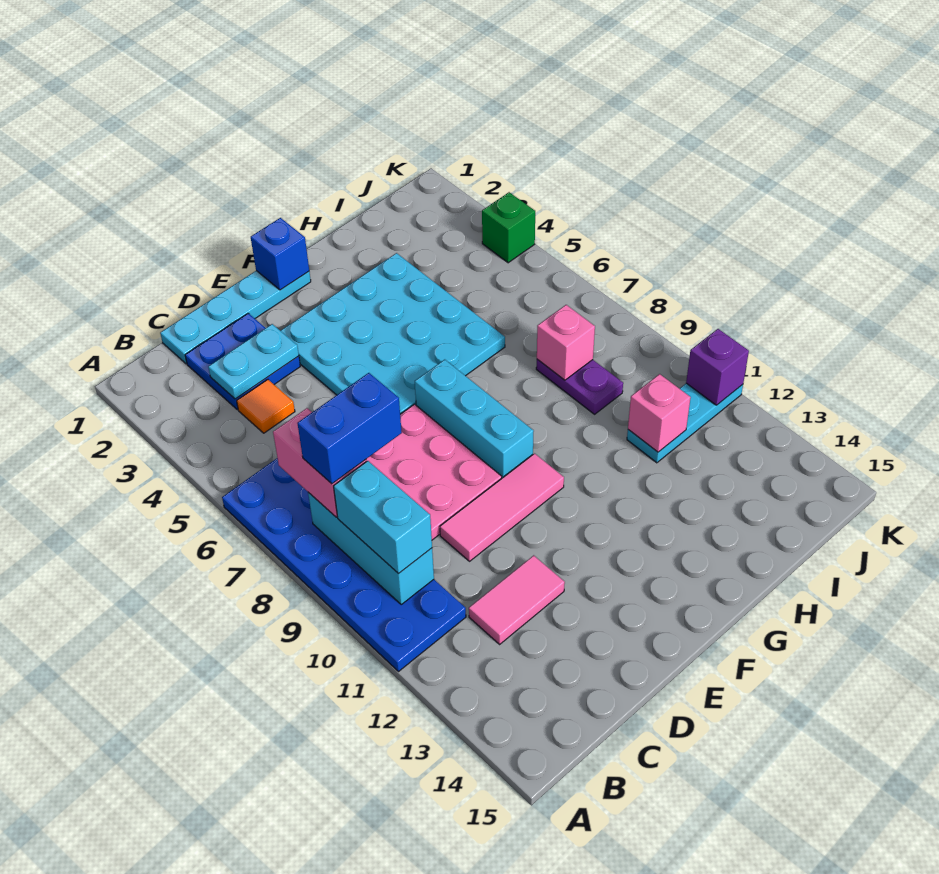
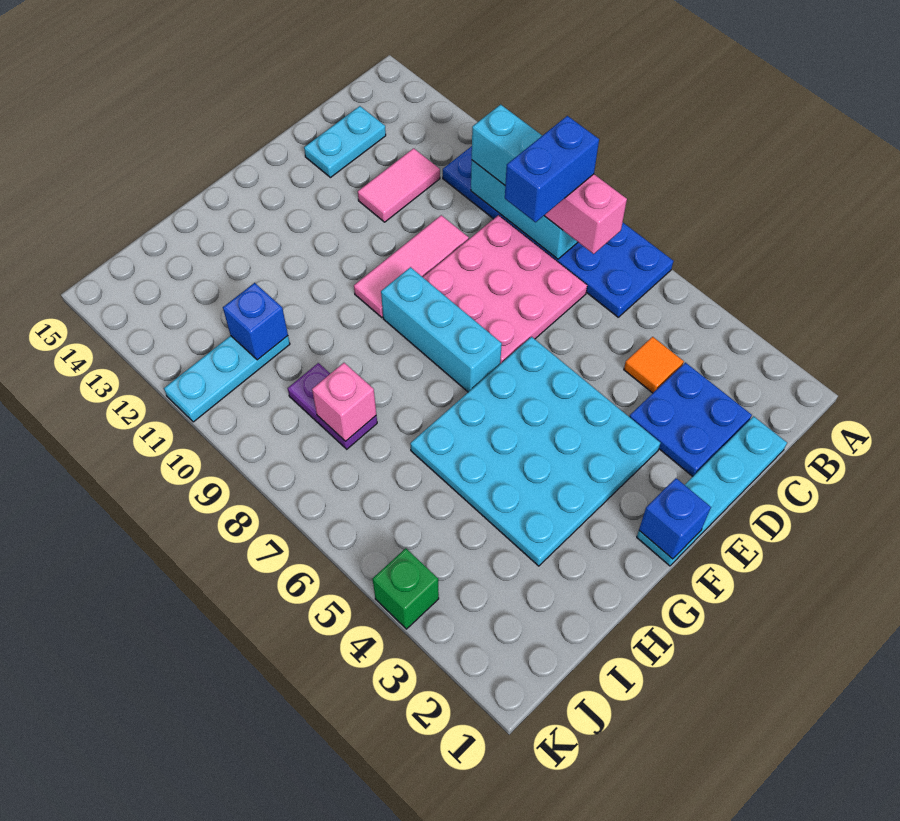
cyan 1x2 plate [208,324,299,399] -> cyan 1x2 plate moved to [304,106,386,178]
pink 1x1 brick [628,374,691,452] -> blue 1x1 brick [223,283,288,360]
purple 1x1 brick [686,329,749,405] -> none

